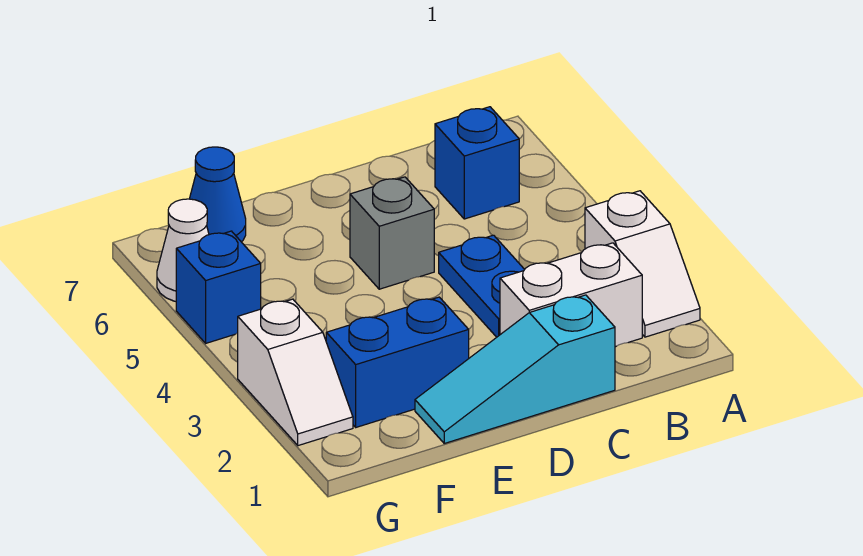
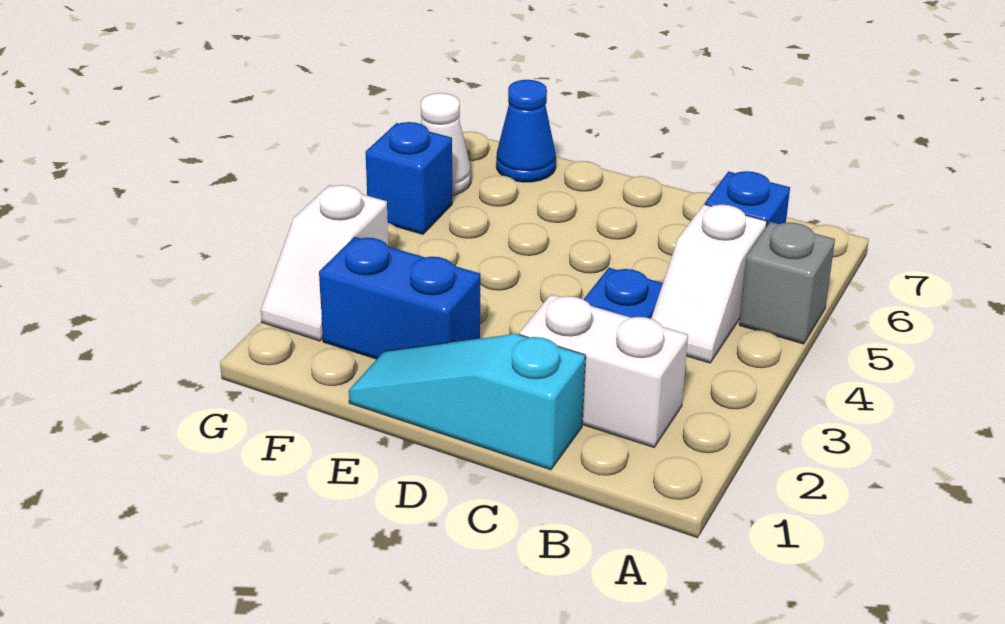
white 1x2 slope [585,191,700,337] -> white 1x2 slope moved to [651,204,767,363]
grey 1x1 brick [350,177,434,289] -> grey 1x1 brick moved to [739,222,835,344]

